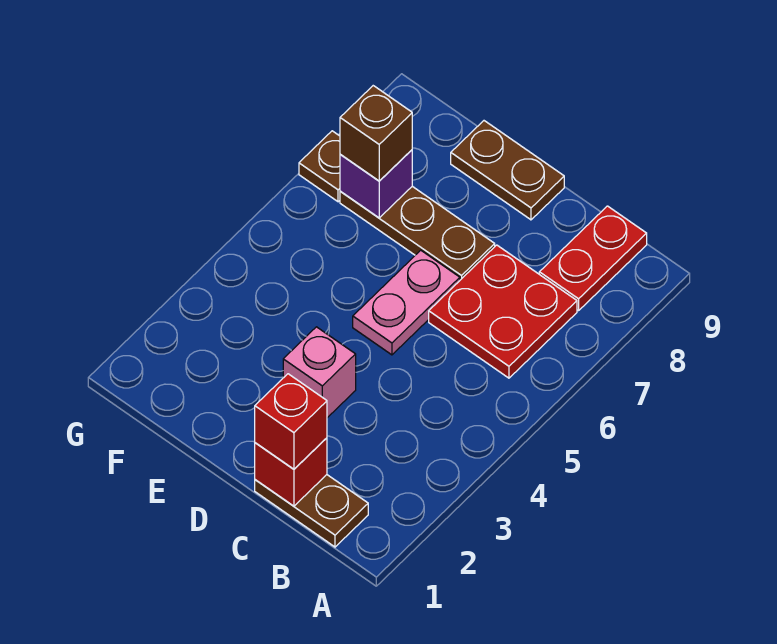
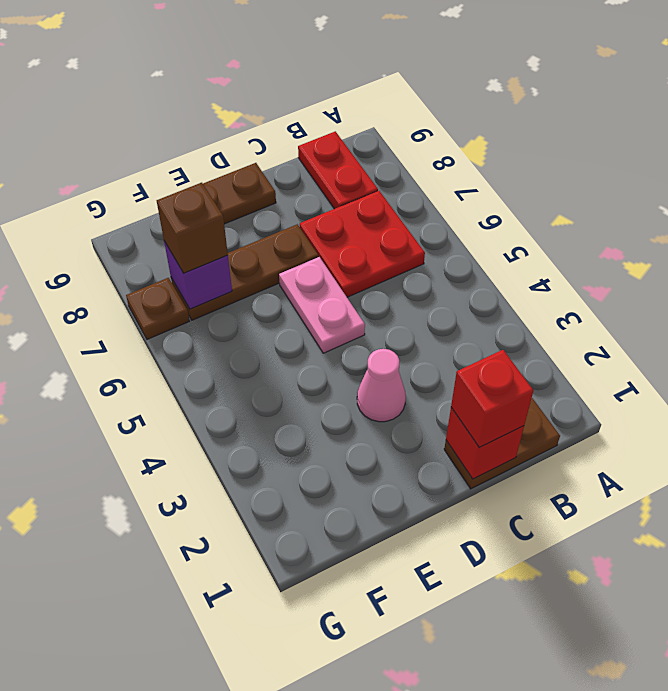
pink 1x1 brick [283,327,356,418] -> pink 1x1 cone [357,349,406,422]

